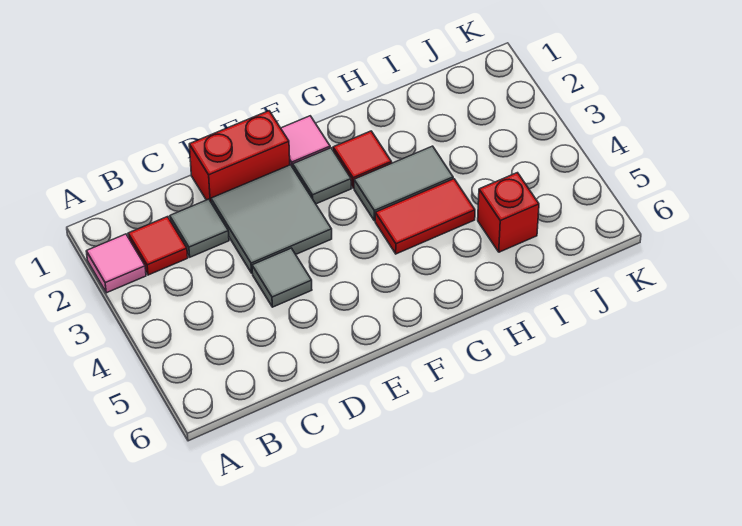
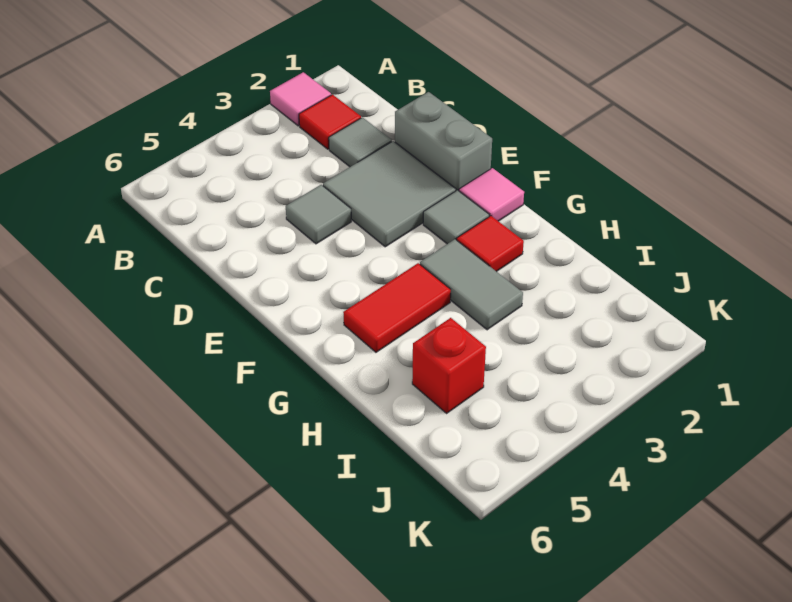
red 1x2 brick [189,111,290,202] -> grey 1x2 brick [395,92,492,191]
red 1x2 tile [375,179,475,254] -> red 1x2 tile turned to [343,263,451,352]

